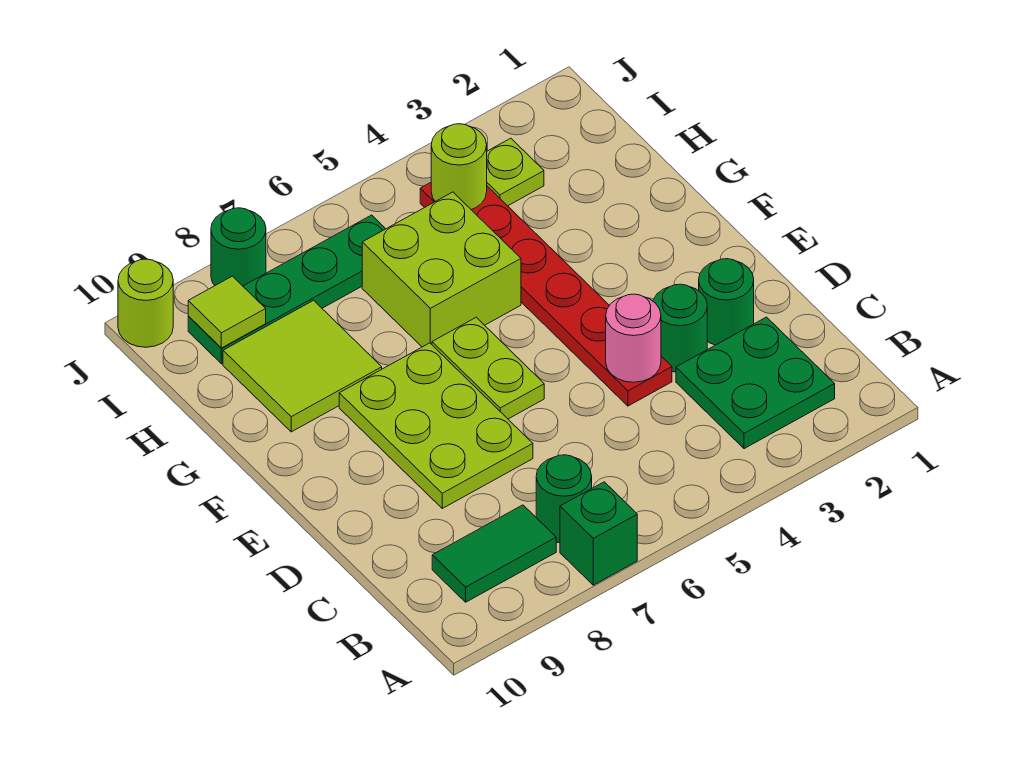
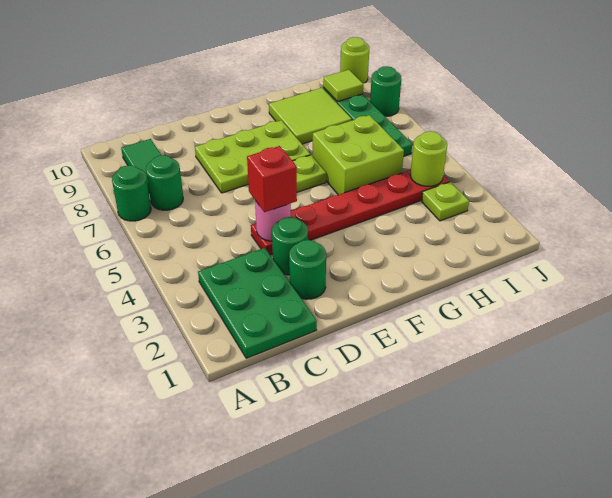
green 1x1 brick [560,482,637,585] -> green 1x1 round brick [112,165,151,221]
green 2x2 plate [676,317,835,449] -> green 2x3 plate [198,248,317,358]
none -> red 1x1 brick [247,146,297,212]

